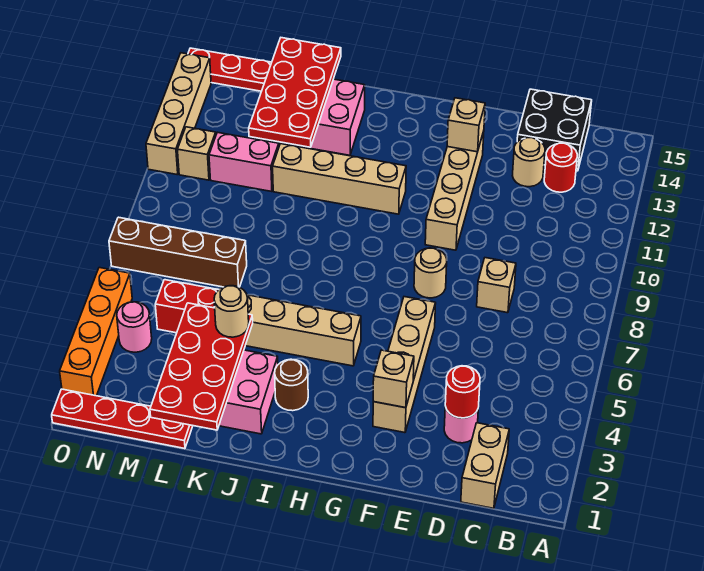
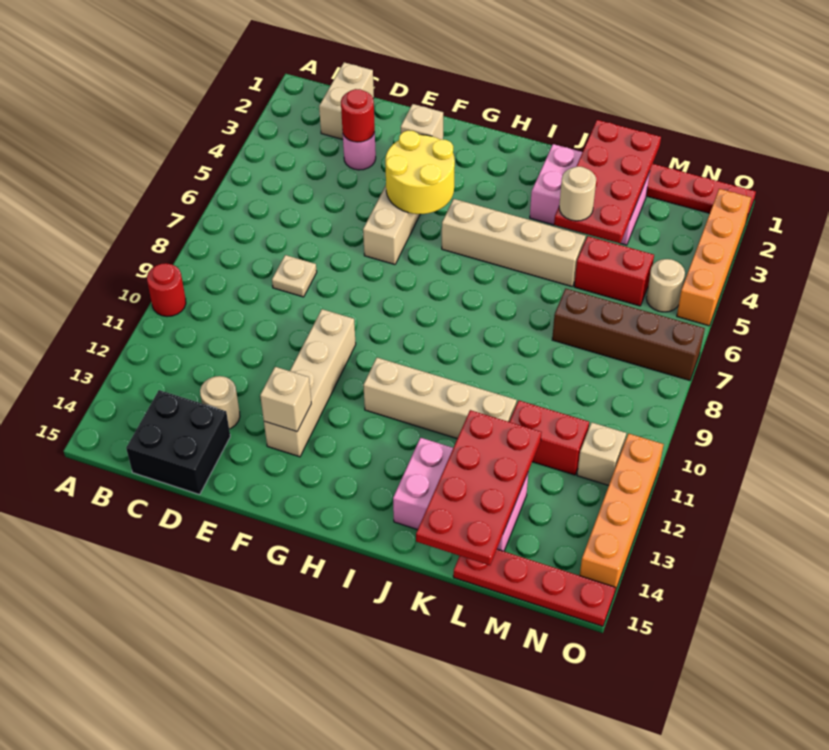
red 1x1 round brick [544,143,577,192] -> red 1x1 round brick moved to [147,263,186,317]
tan 1x1 brick [477,258,516,313] -> tan 1x1 plate [272,255,317,297]
none -> yellow 2x2 round brick [385,131,455,214]
tan 1x1 round brick [414,248,447,298] -> tan 1x1 round brick moved to [646,259,685,312]
brown 1x1 round brick [275,359,308,411] -> none
pink 1x2 brick [209,132,279,192] -> red 1x2 brick [509,400,589,475]
pink 1x1 round brick [117,302,152,352] -> none
tan 1x4 brick [146,53,211,175] -> orange 1x4 brick [580,434,664,591]

